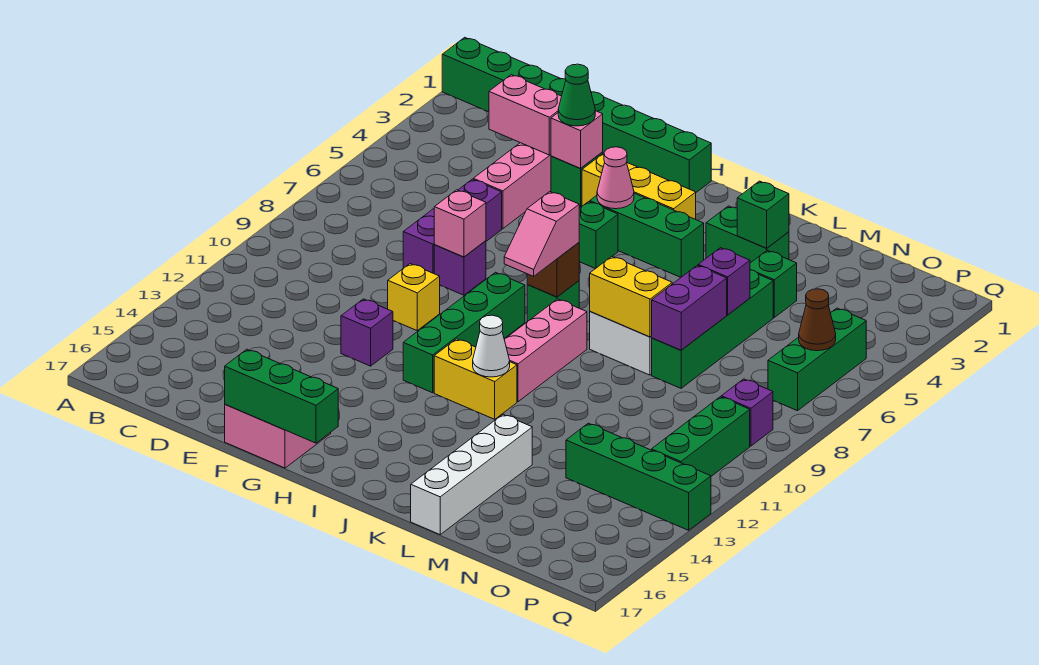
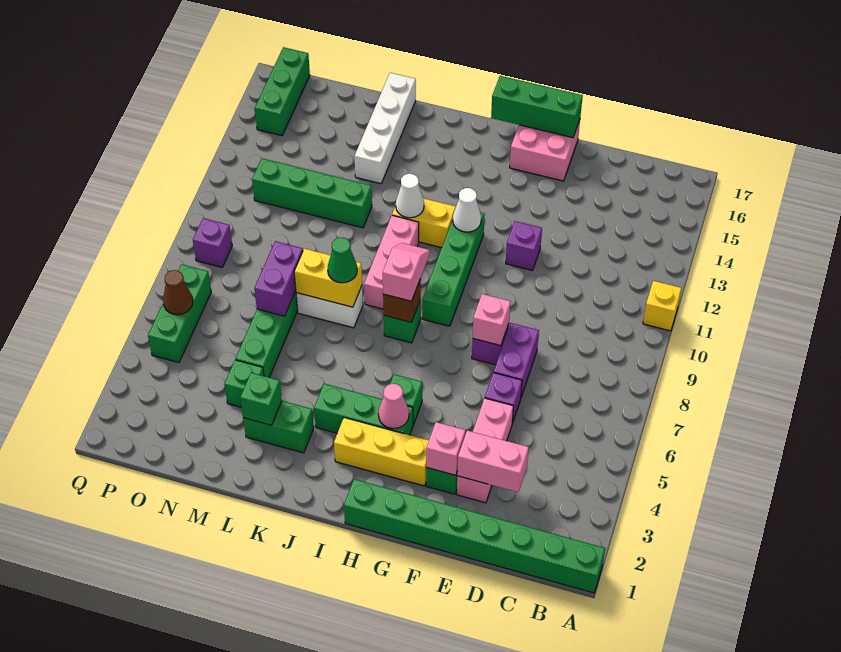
green 1x1 cone [558,64,595,126] -> green 1x1 cone moved to [328,237,357,283]
yellow 1x1 brick [388,264,440,330] -> yellow 1x1 brick moved to [643,281,681,331]
none -> white 1x1 cone [453,188,481,232]
purple 1x1 brick [698,248,750,315] -> none
green 1x4 brick [566,423,711,530] -> green 1x4 brick moved to [252,158,372,228]
green 1x3 brick [651,397,750,476] -> green 1x3 brick moved to [255,47,310,136]

